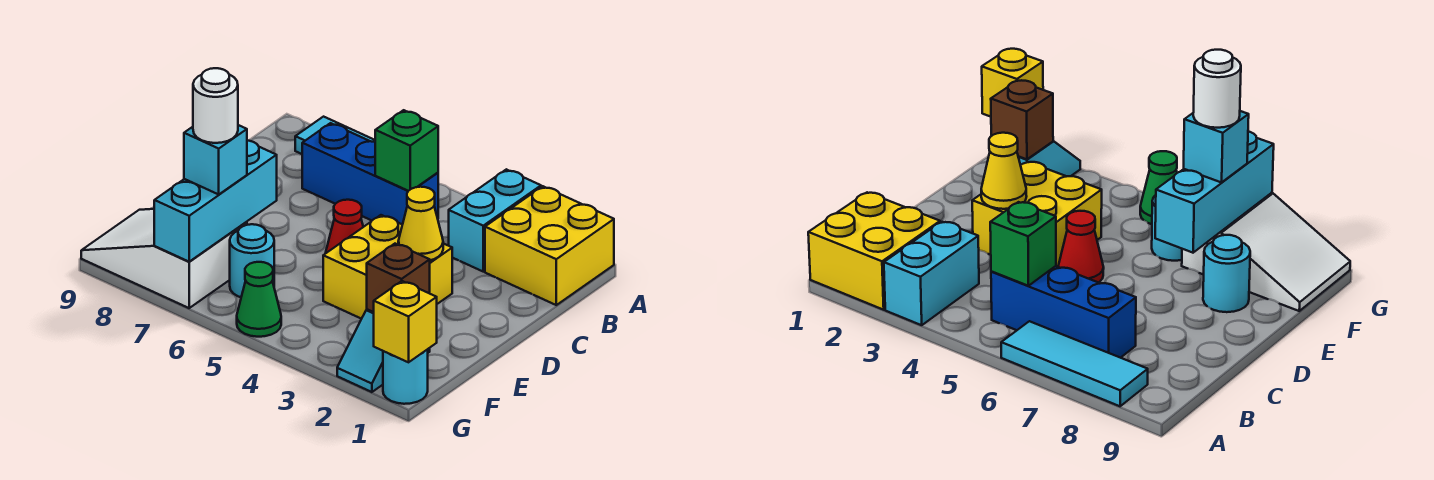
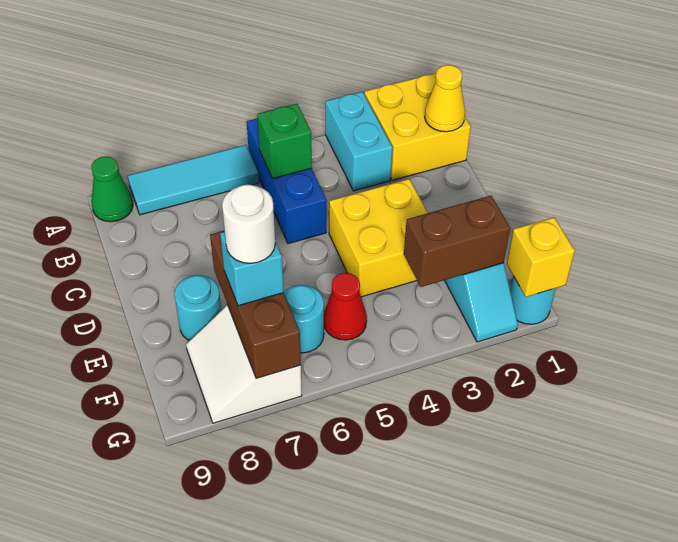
blue 1x3 brick [302,123,438,225] -> blue 1x3 brick turned to [247,118,327,244]
yellow 1x1 cone [398,187,443,260] -> yellow 1x1 cone moved to [425,65,465,132]
red 1x1 cone [325,200,363,254] -> red 1x1 cone moved to [324,273,367,340]
cyan 1x3 brick [154,141,277,262] -> brown 1x3 brick [210,230,301,379]
brown 1x1 brick [367,244,430,312] -> brown 1x2 brick [404,196,510,287]
white 2x3 slope [81,209,247,308] -> white 2x2 slope [186,305,302,423]
green 1x1 cone [237,262,281,337] -> green 1x1 cone moved to [91,157,133,222]

